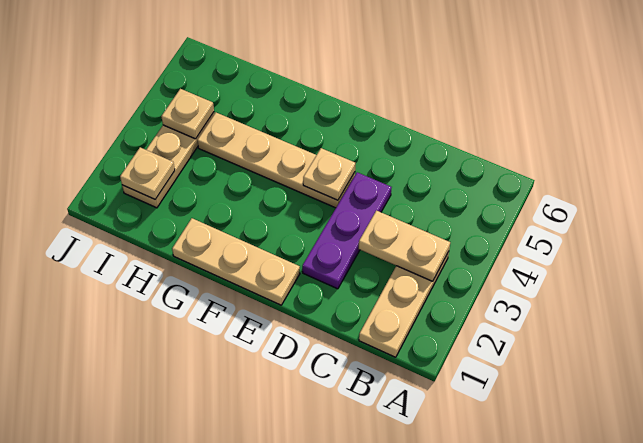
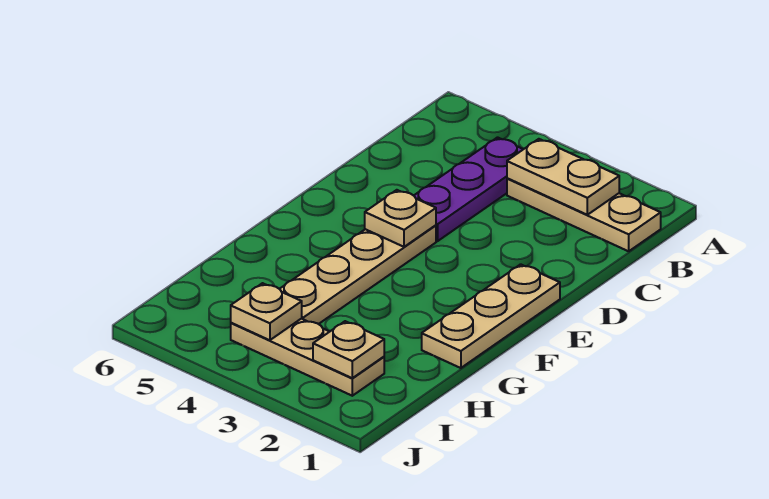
tan 1x2 plate [359,211,450,281] -> tan 1x2 plate turned to [507,139,619,215]
purple 1x3 plate [302,172,392,289] -> purple 1x3 plate turned to [414,137,523,241]

